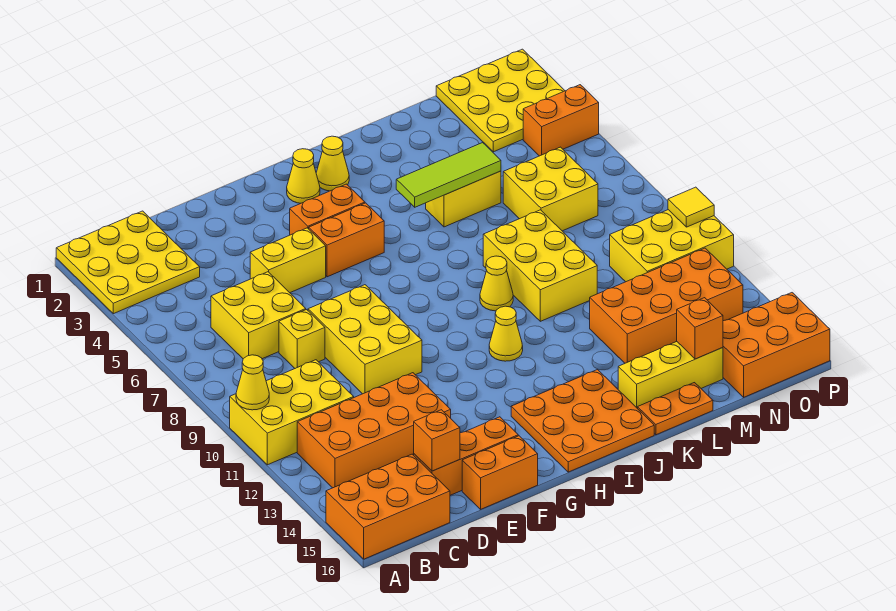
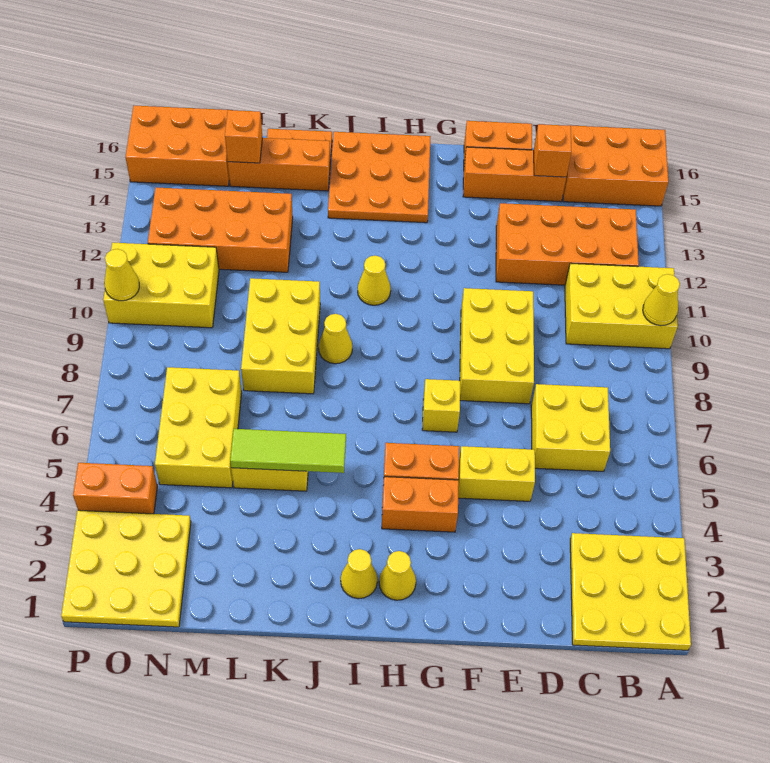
yellow 1x1 brick [279,310,325,368] -> yellow 1x1 brick moved to [422,379,460,432]
yellow 1x3 brick [618,342,723,409] -> orange 1x3 brick [228,138,330,191]
yellow 2x2 brick [503,147,598,231] -> yellow 2x3 brick [155,367,242,488]
yellow 1x1 tile [668,187,714,227] -> yellow 1x1 cone [104,249,139,301]

